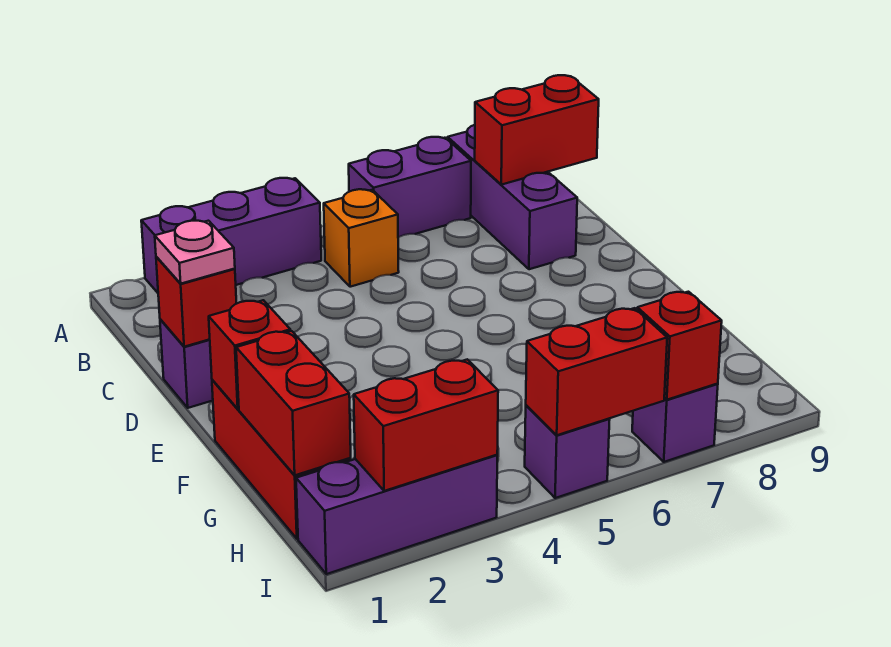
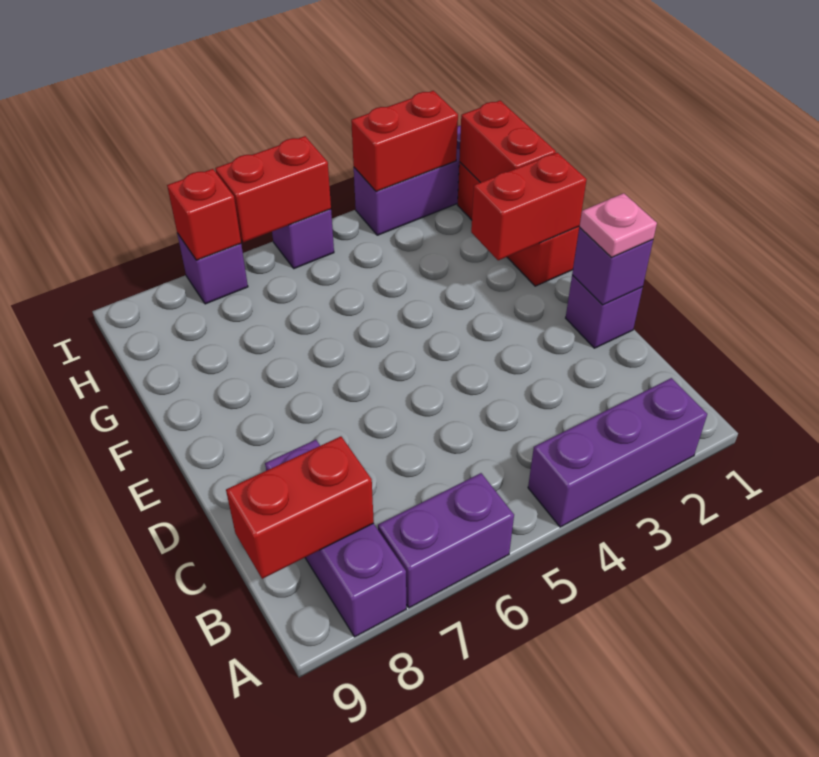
orange 1x1 brick [324,189,399,287] -> none
red 1x1 brick [156,257,237,347] -> purple 1x1 brick [572,227,653,305]
red 1x1 brick [209,300,290,409] -> red 1x2 brick [471,152,587,260]

